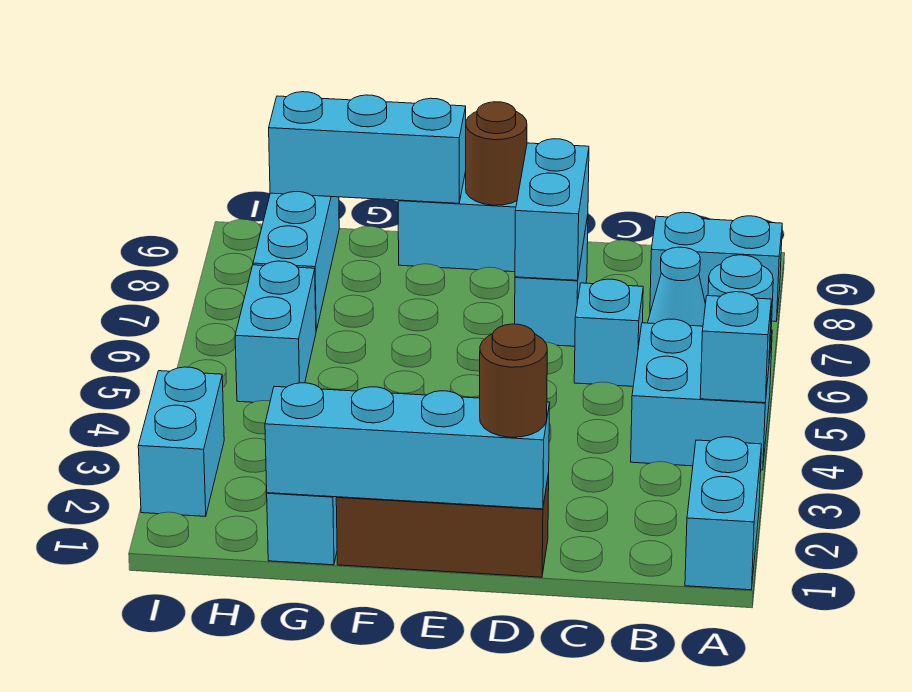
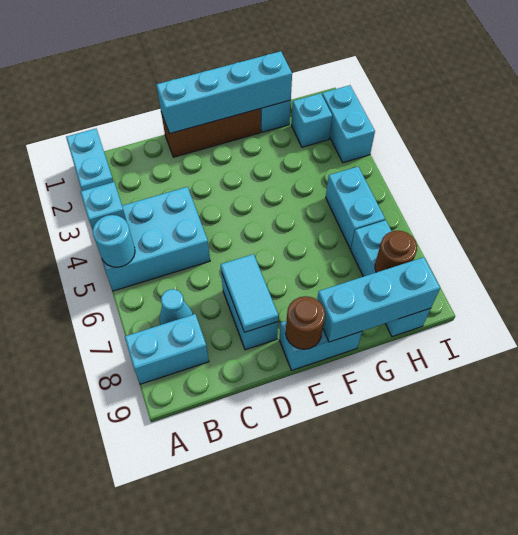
cyan 2x2 brick [631,319,772,470] -> cyan 2x3 brick [102,187,210,291]
cyan 1x1 brick [574,279,643,386] -> cyan 1x1 brick moved to [291,93,332,147]
brown 1x1 round brick [480,324,547,437] -> brown 1x1 round brick moved to [375,231,417,272]
cyan 1x2 brick [515,139,589,280] -> cyan 1x2 tile [221,254,278,332]

